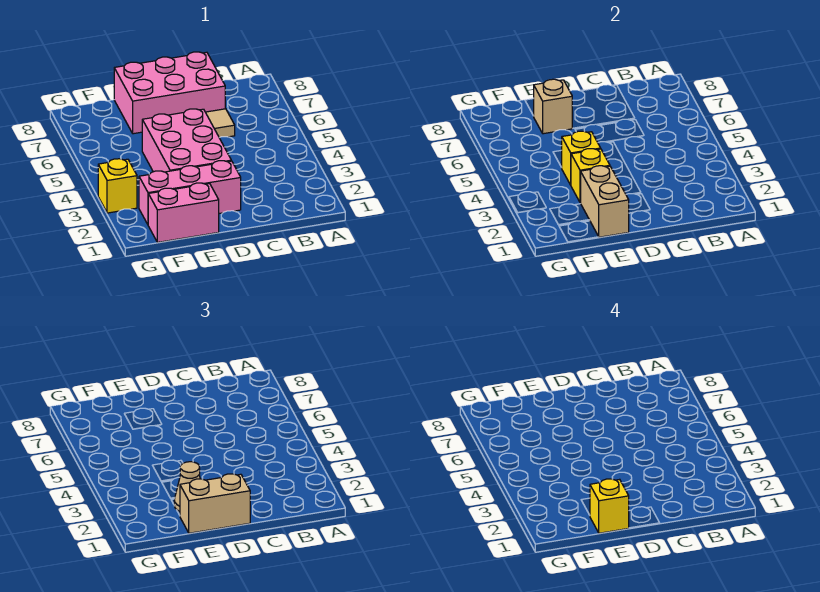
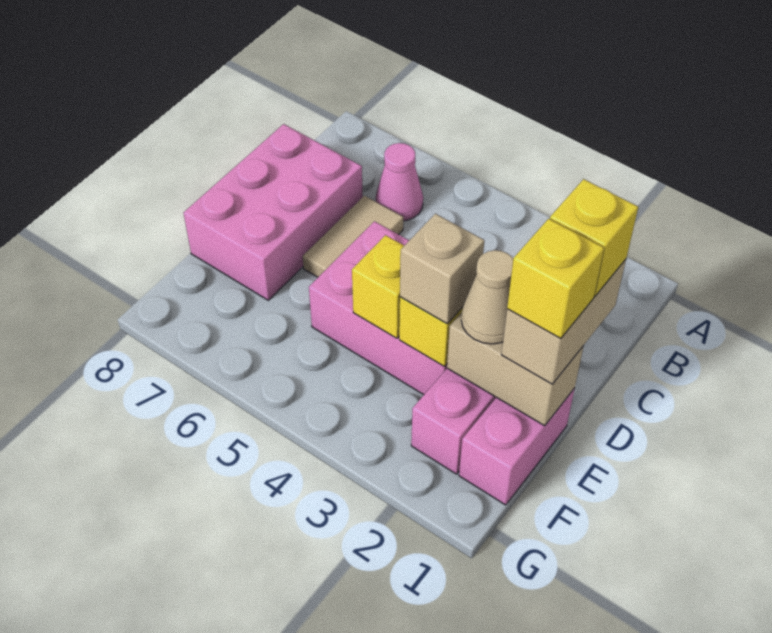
none -> pink 1x1 cone [376,143,423,221]
tan 1x1 brick [534,79,573,134] -> tan 1x1 brick moved to [400,214,484,324]
yellow 1x1 brick [98,159,137,213] -> yellow 1x1 brick moved to [550,179,638,296]

